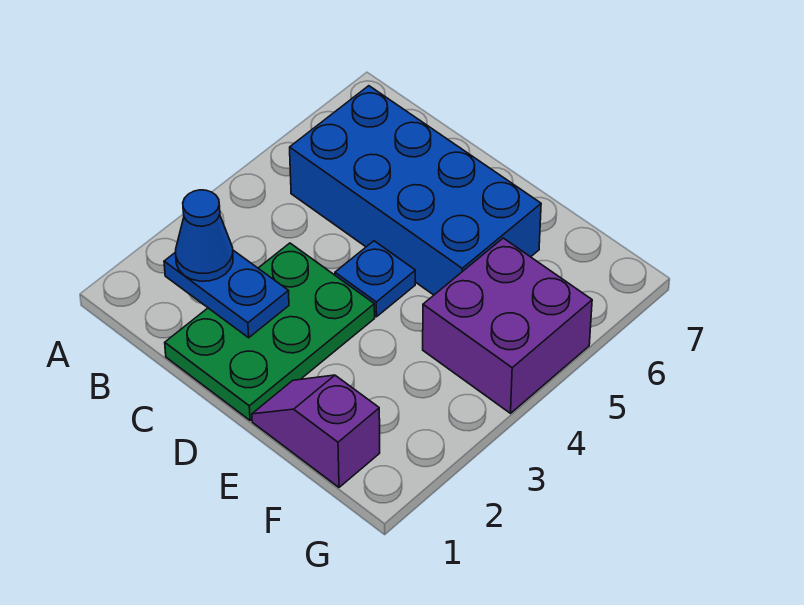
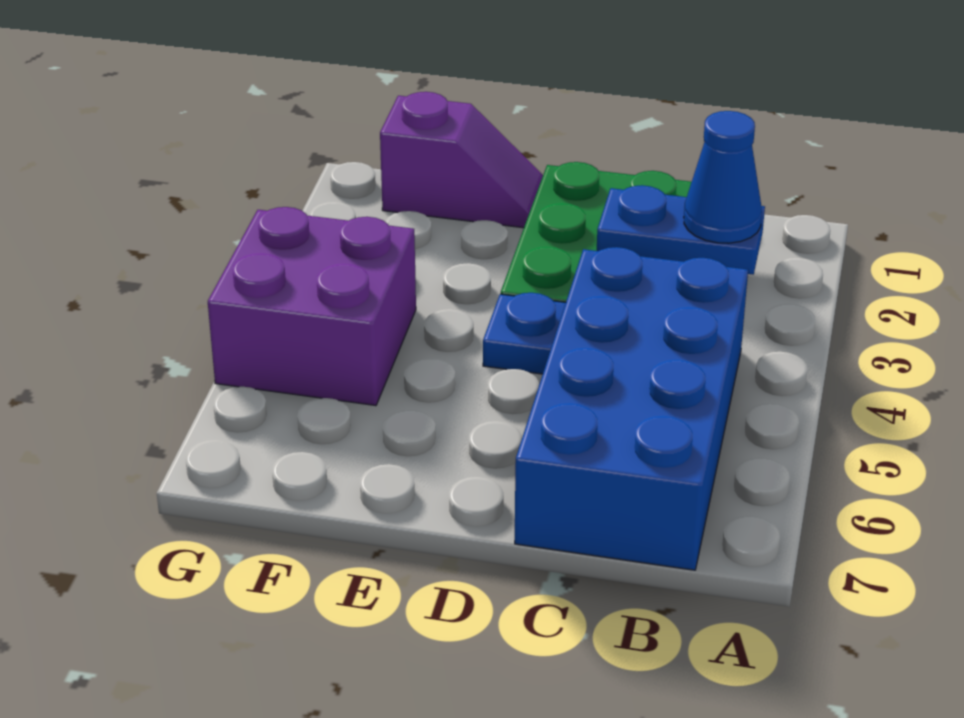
blue 2x4 brick [290,86,541,295] -> blue 2x4 brick turned to [515,247,748,570]

